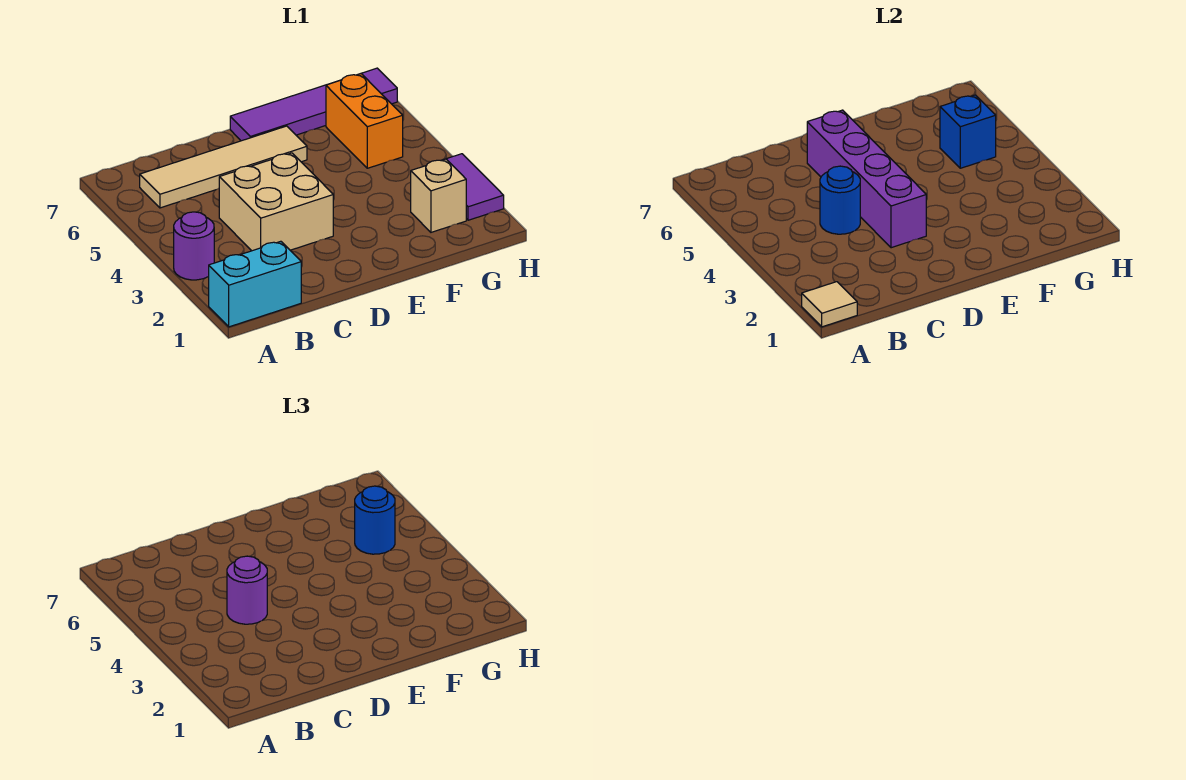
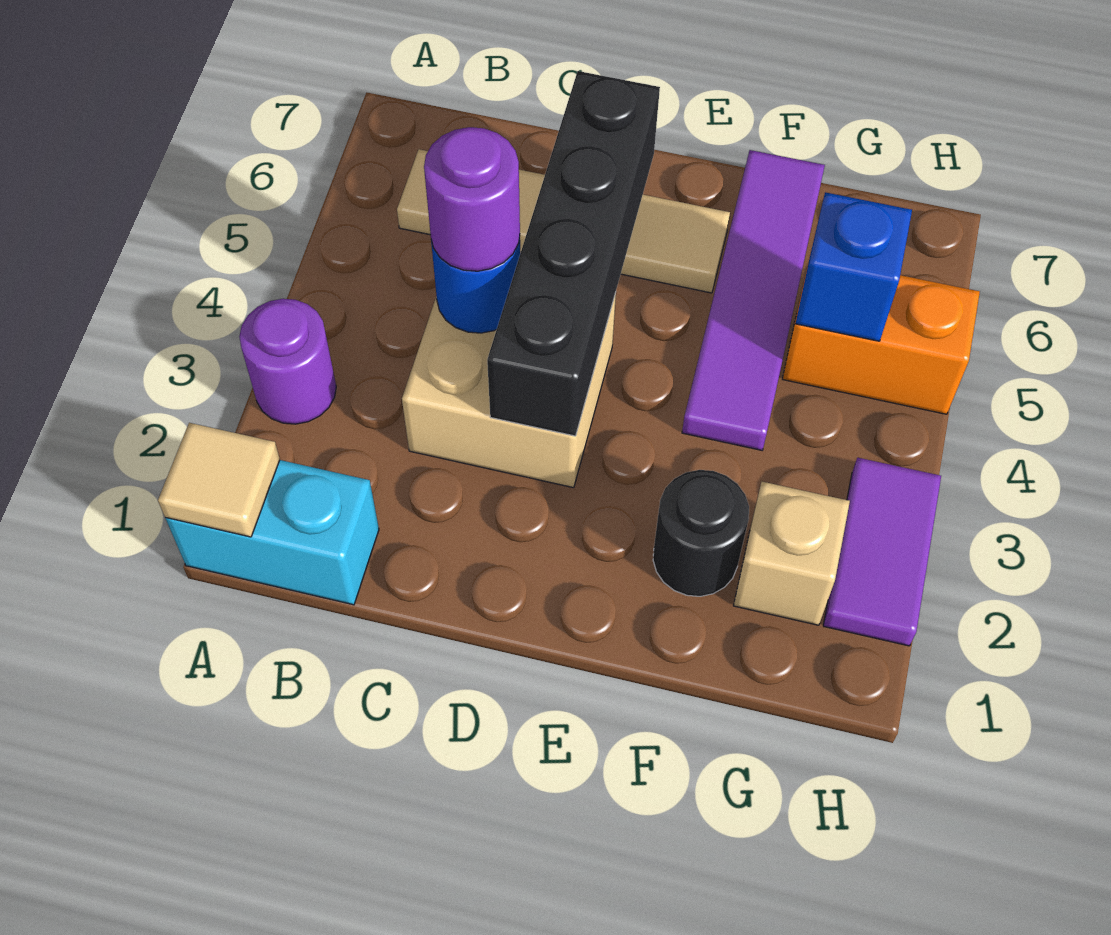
purple 1x4 brick [807,110,926,248] -> black 1x4 brick [487,71,660,436]
purple 1x4 tile [230,68,397,141] -> purple 1x4 tile turned to [682,150,825,450]
none -> black 1x1 round brick [653,470,749,596]
orange 1x2 brick [326,74,403,168] -> orange 1x2 brick turned to [783,271,980,414]
blue 1x1 round brick [355,486,395,554] -> none

